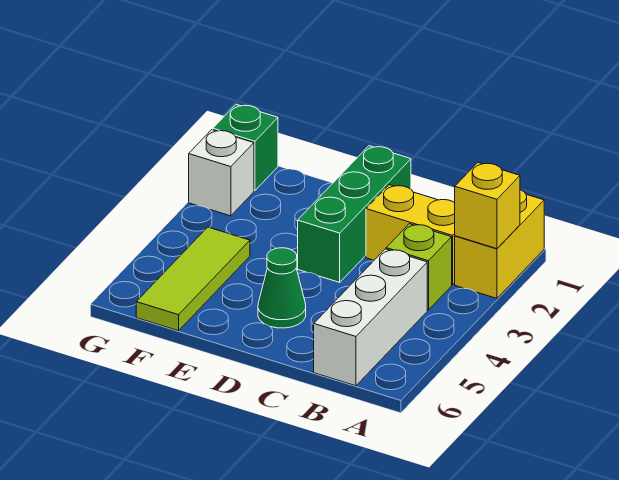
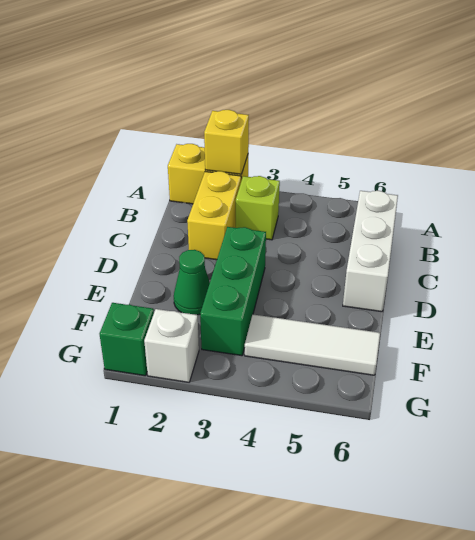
white 1x3 brick [314,249,427,386] -> white 1x3 brick turned to [343,191,398,312]
green 1x3 brick [298,146,411,282] -> green 1x3 brick turned to [200,227,266,356]
green 1x1 cone [258,248,306,328] -> green 1x1 cone moved to [174,250,210,315]
lime 1x3 tile [136,227,250,331] -> white 1x3 tile [245,315,380,375]

